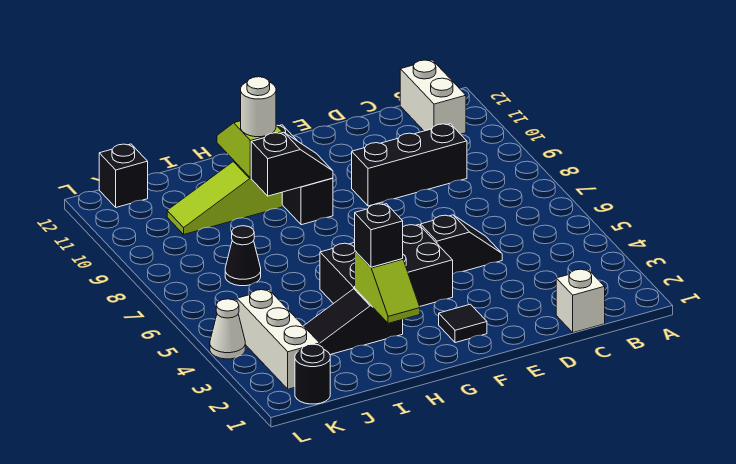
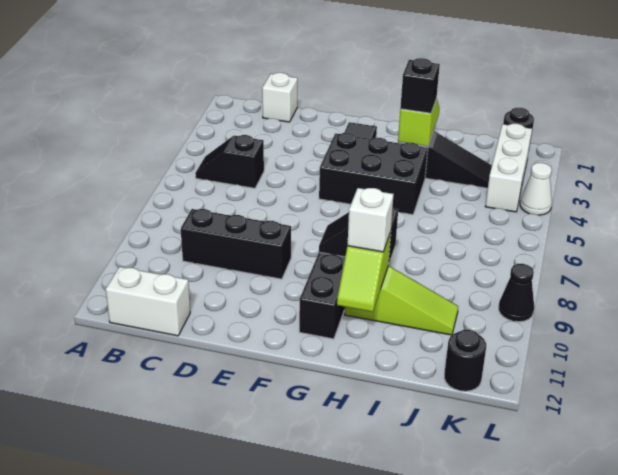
white 1x2 brick [400,60,466,134] -> white 1x2 brick turned to [106,267,190,336]
black 1x2 slope [421,215,502,274] -> black 1x2 slope moved to [195,135,264,188]
white 1x1 round brick [241,77,276,137] -> white 1x1 brick [347,188,394,252]
black 1x1 cone [225,226,261,286] -> black 1x1 cone moved to [499,264,534,322]
black 1x1 brick [99,144,148,207] -> black 1x1 round brick [444,330,486,391]

